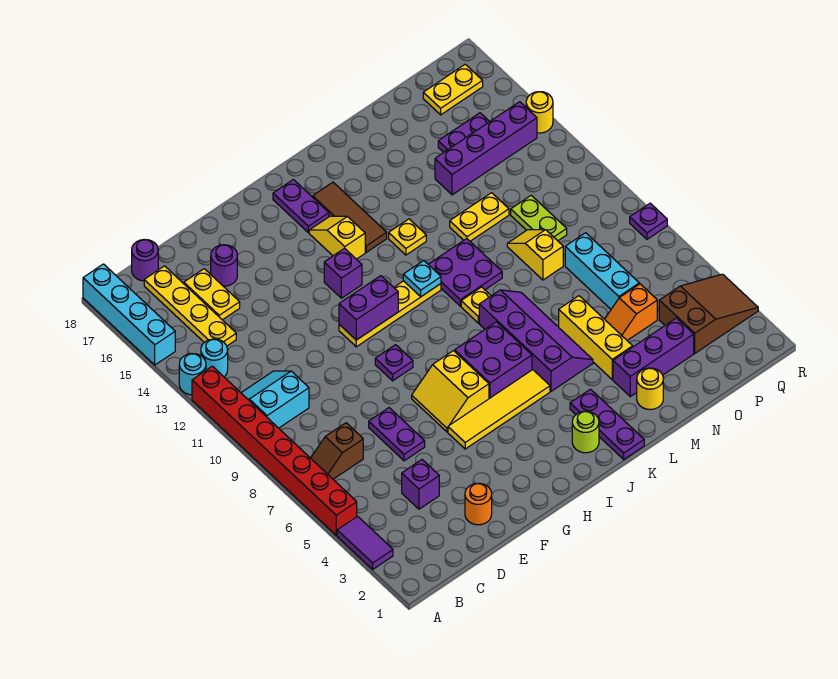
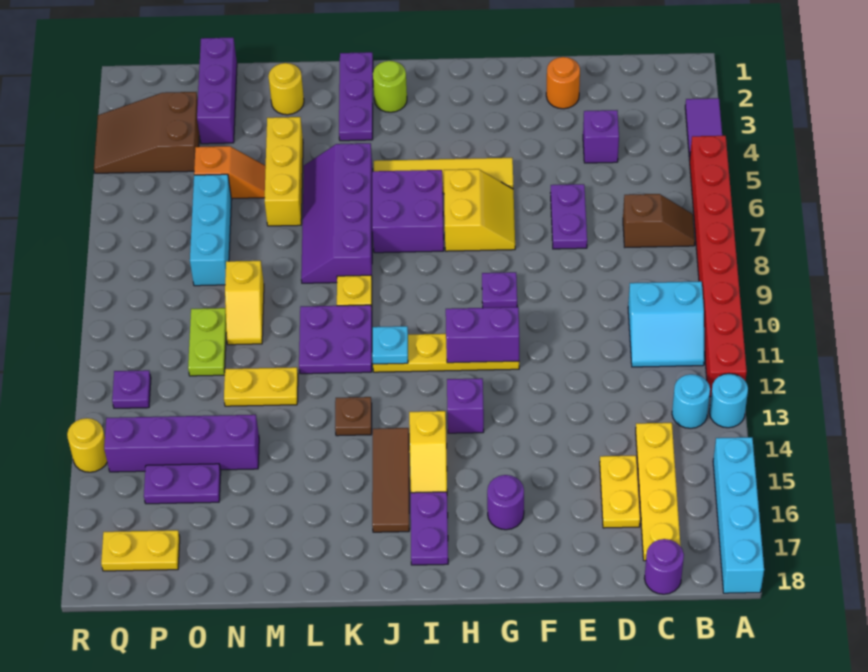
purple 1x1 round brick [211,245,237,286] -> purple 1x1 round brick moved to [487,475,524,530]
yellow 1x1 plate [389,219,426,255] -> brown 1x1 plate [335,397,372,436]
purple 1x3 brick [613,318,694,397] -> purple 1x3 brick turned to [197,38,237,144]
purple 1x1 plate [630,203,667,239] -> purple 1x1 plate moved to [112,370,151,408]

